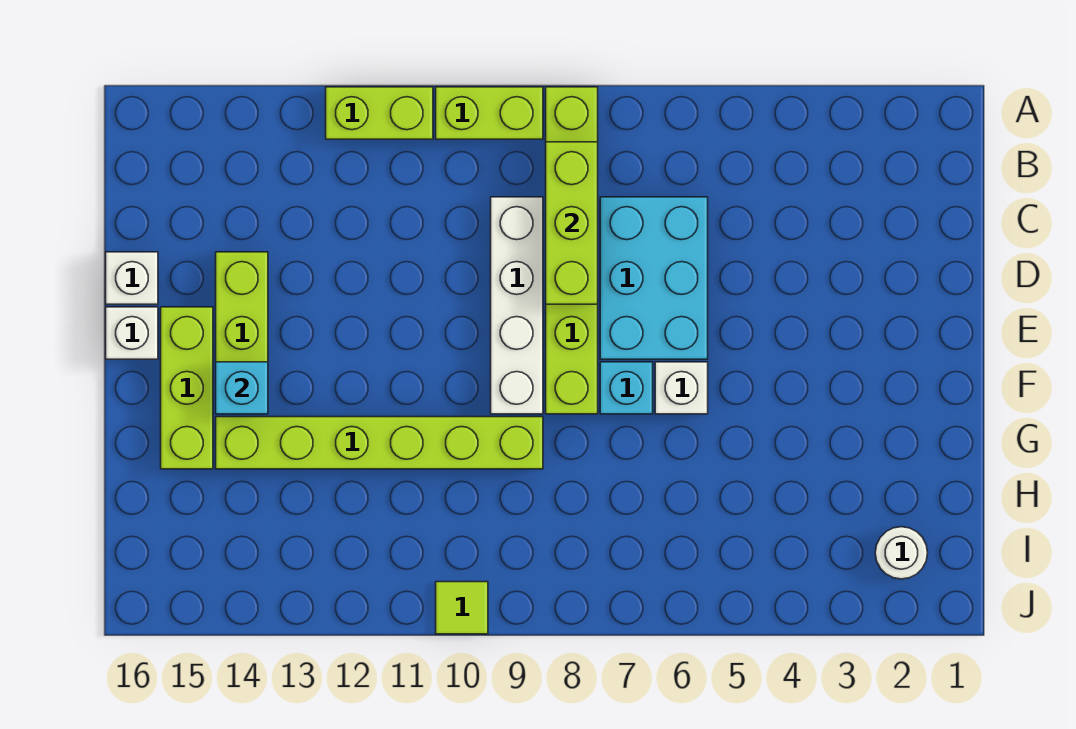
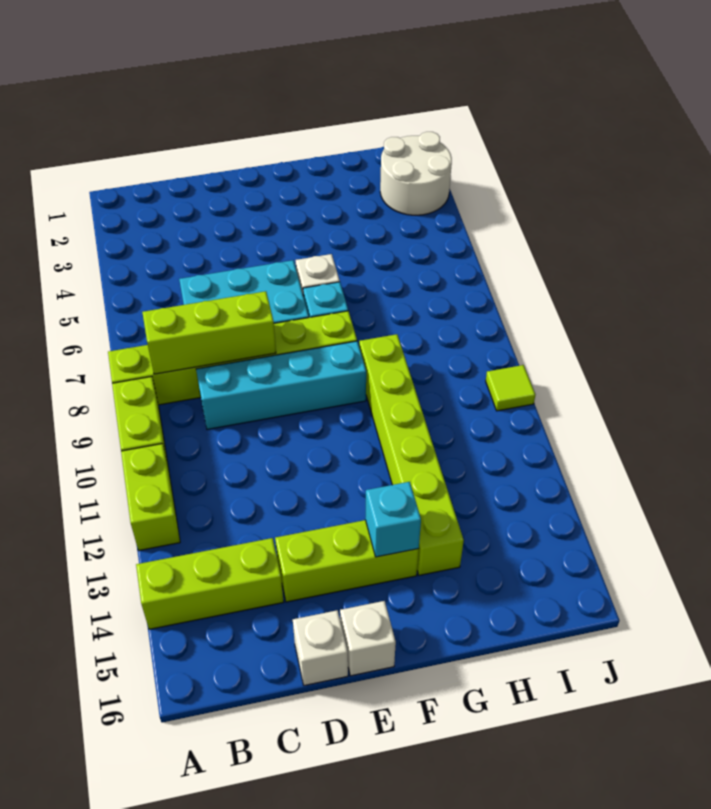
white 1x4 brick [491,197,543,414] -> cyan 1x4 brick [196,341,366,429]
lime 1x3 brick [161,307,213,469] -> lime 1x3 brick moved to [136,538,284,629]
white 1x1 round brick [875,527,928,579] -> white 2x2 round brick [380,132,452,215]

